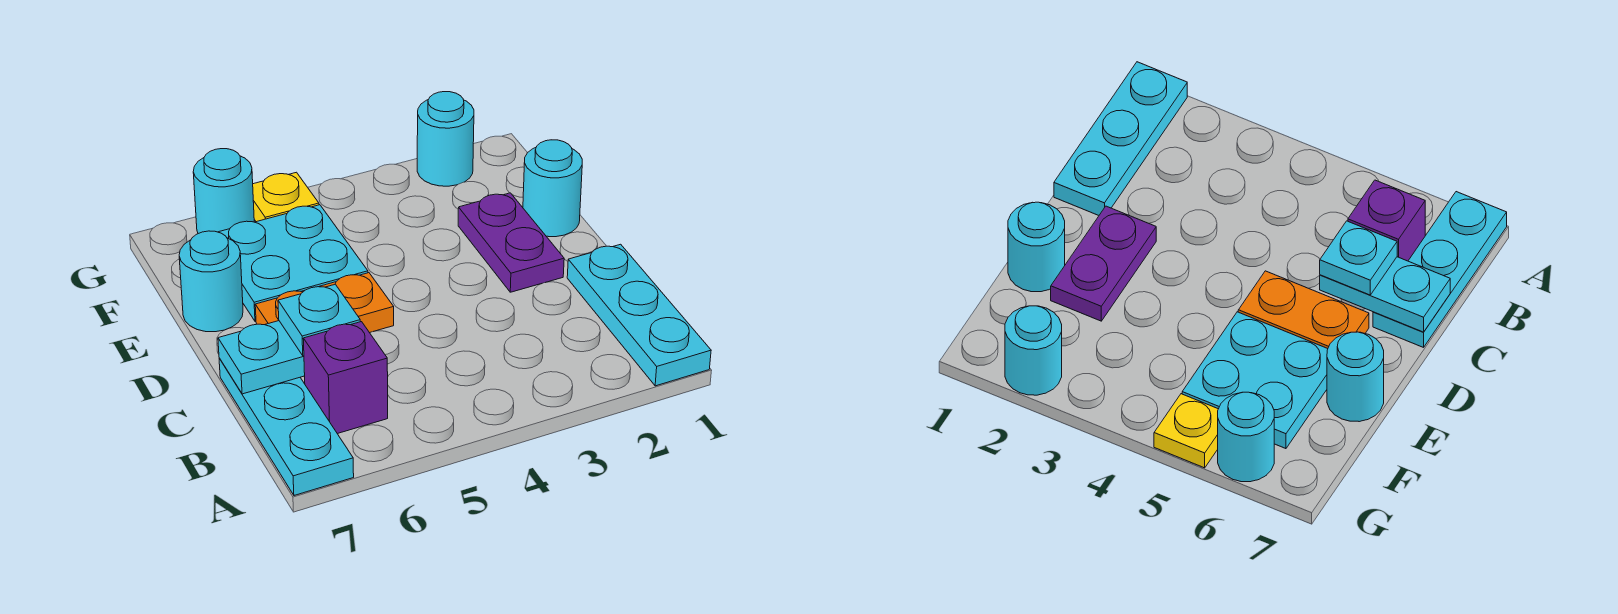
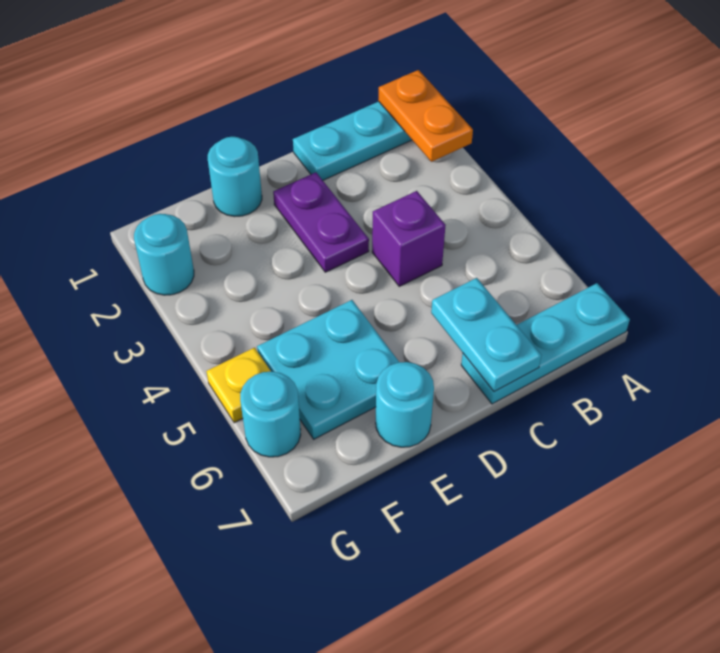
purple 1x1 brick [303,322,388,434] -> purple 1x1 brick moved to [372,191,446,286]
cyan 1x1 plate [278,284,360,356] -> none
purple 1x2 plate [458,193,564,292] -> purple 1x2 plate turned to [273,172,369,272]
orange 1x2 plate [255,273,394,333] -> orange 1x2 plate moved to [378,70,473,162]

